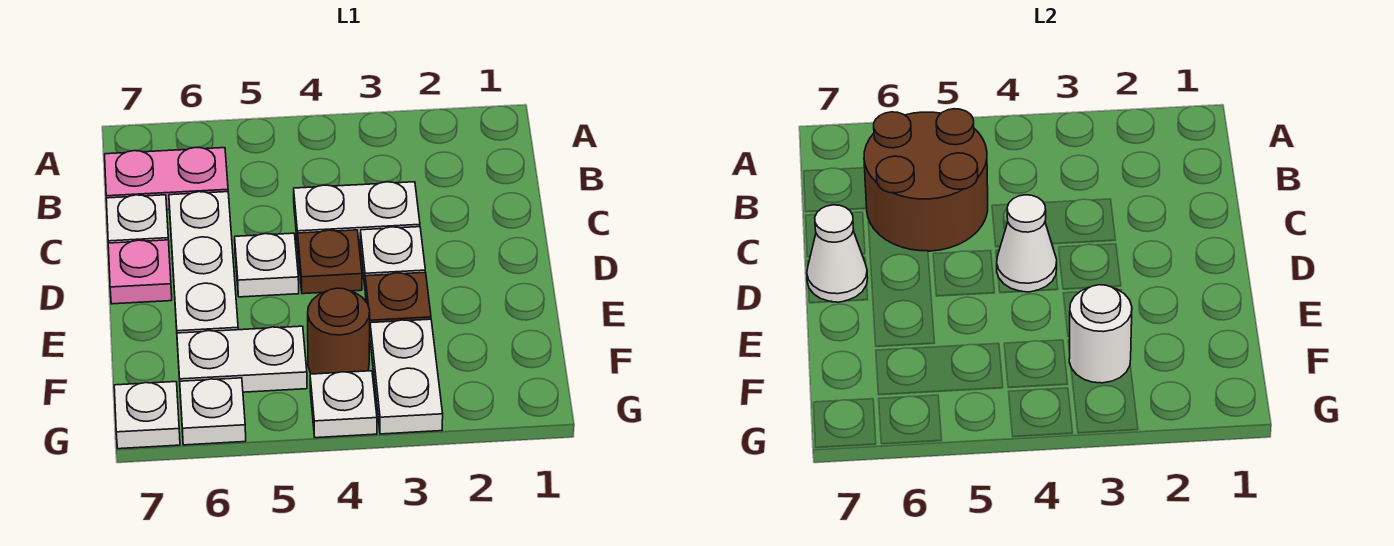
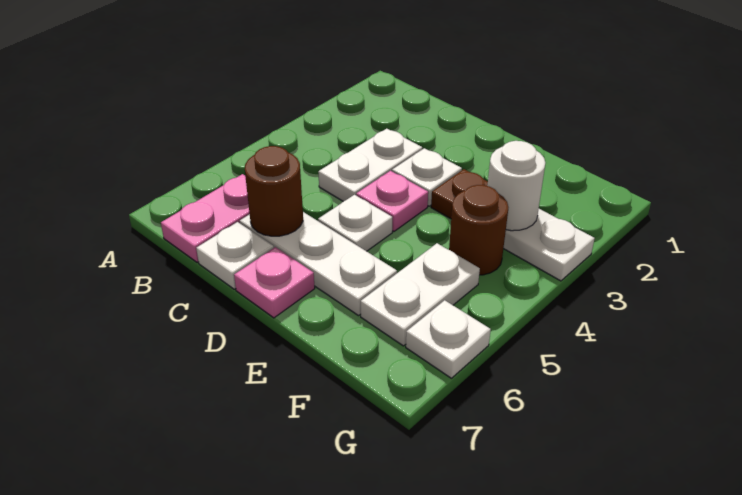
brown 2x2 round brick [864,109,988,251] -> brown 1x1 round brick [245,146,303,236]
brown 1x1 plate [298,230,362,294] -> pink 1x1 plate [356,171,428,232]
white 1x1 cone [997,195,1057,292] -> none
white 1x1 cone [807,205,868,302] -> none
white 1x1 plate [310,371,377,438] -> none
white 1x1 plate [114,382,180,449] -> none

